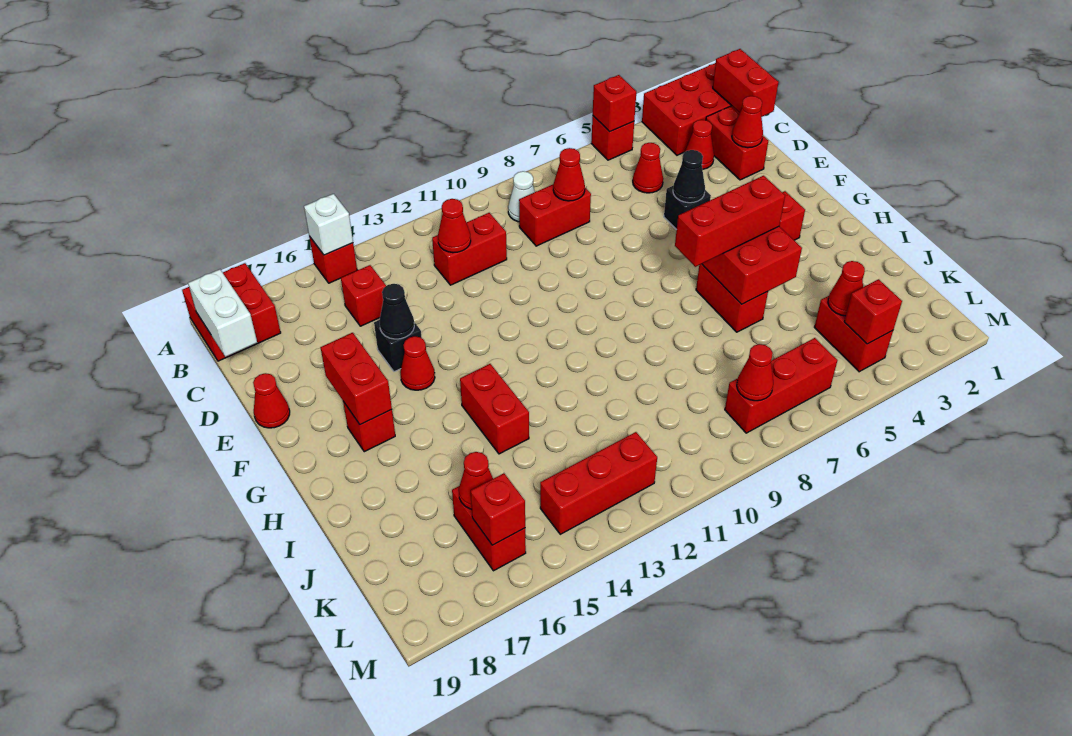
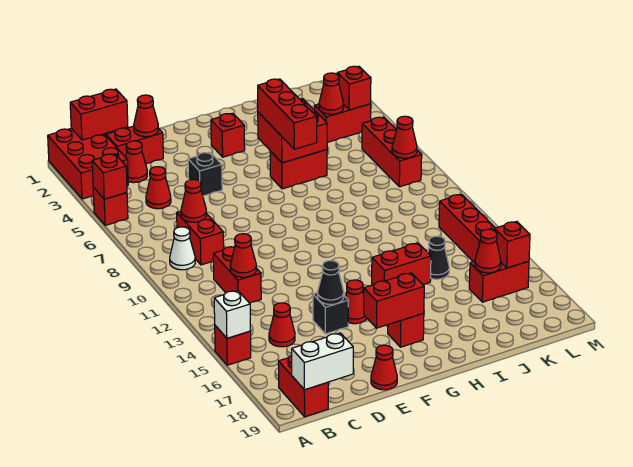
red 2x2 brick [182,263,281,361] -> red 1x2 brick [278,356,328,417]
red 1x1 brick [341,265,386,326] -> red 1x1 cone [269,303,295,347]
black 1x1 cone [673,150,705,203] -> black 1x1 cone moved to [428,236,449,279]

